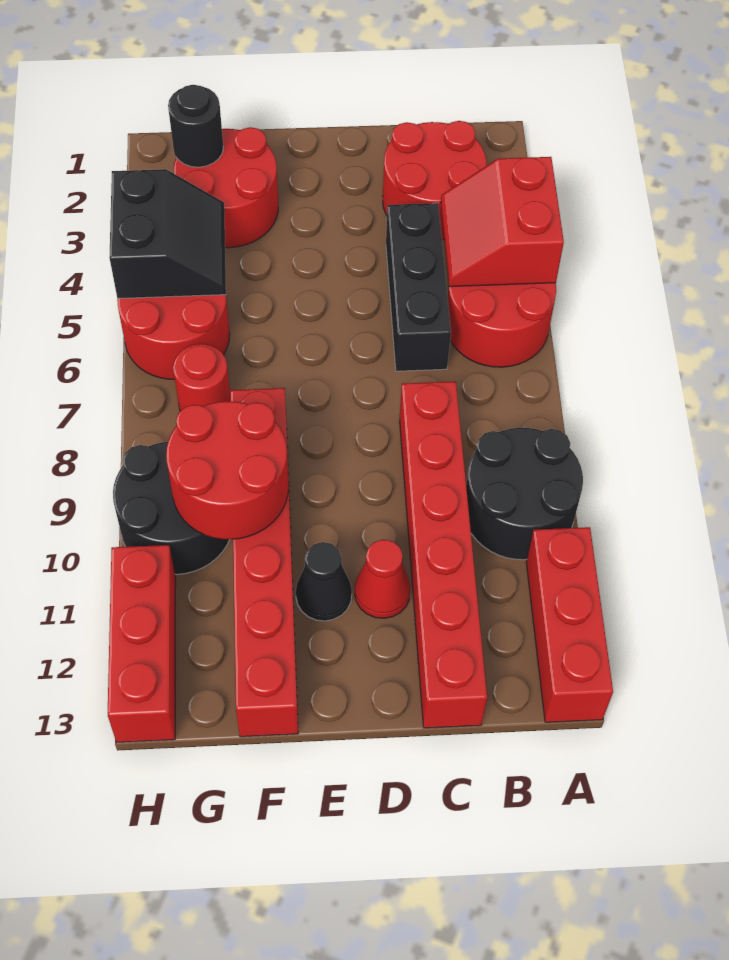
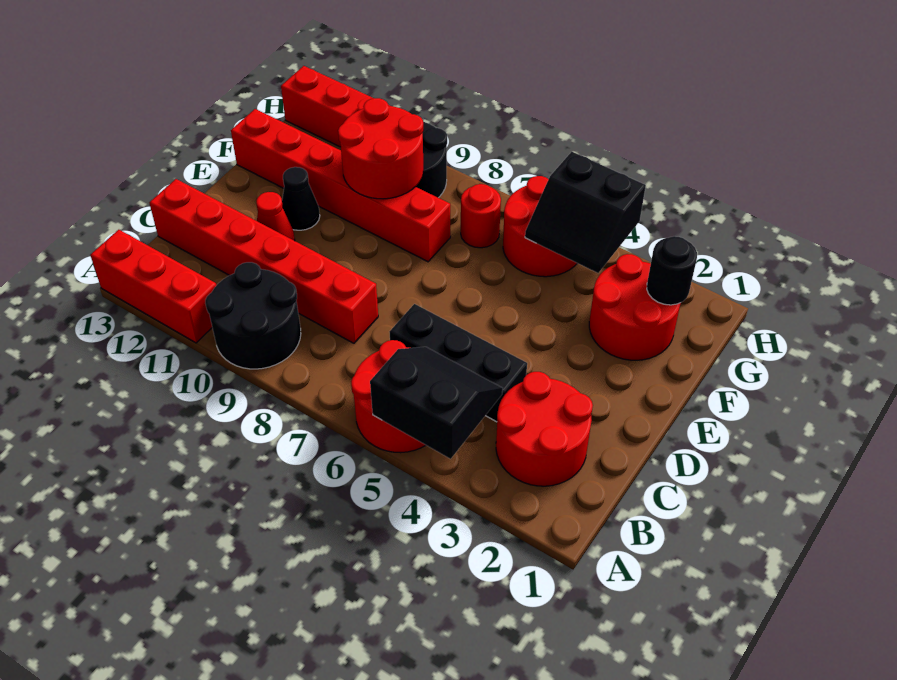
red 2x2 slope [441,157,564,287] -> black 2x2 slope [370,347,503,459]

